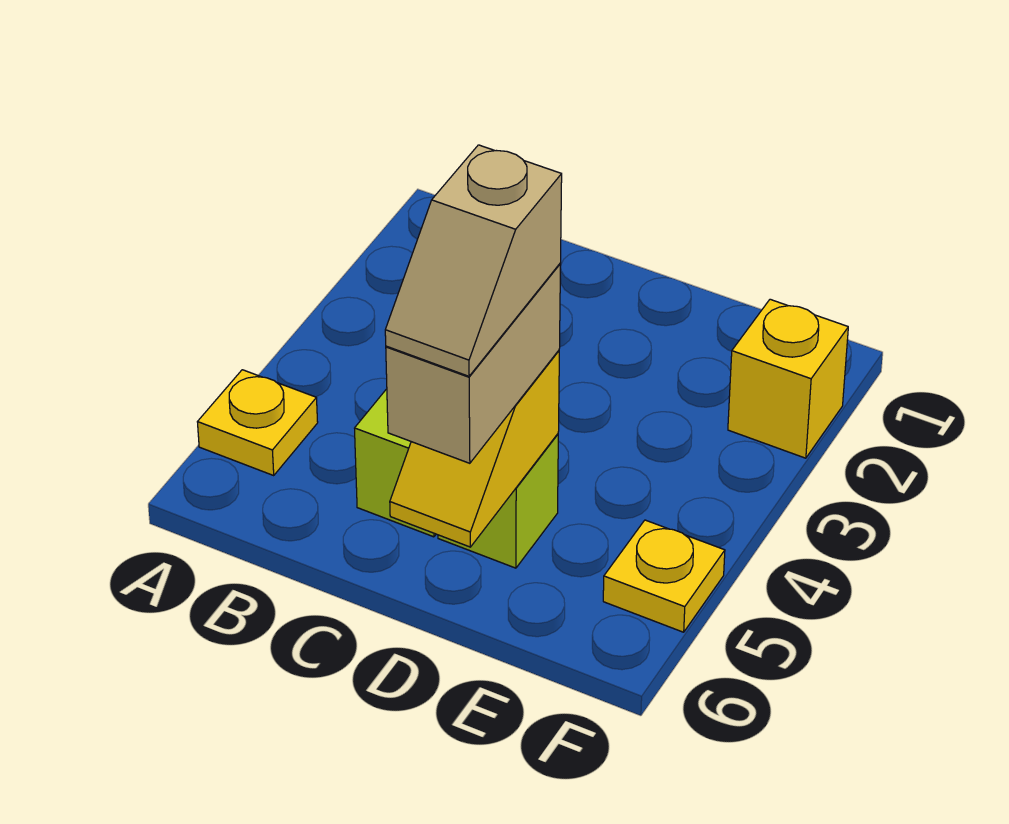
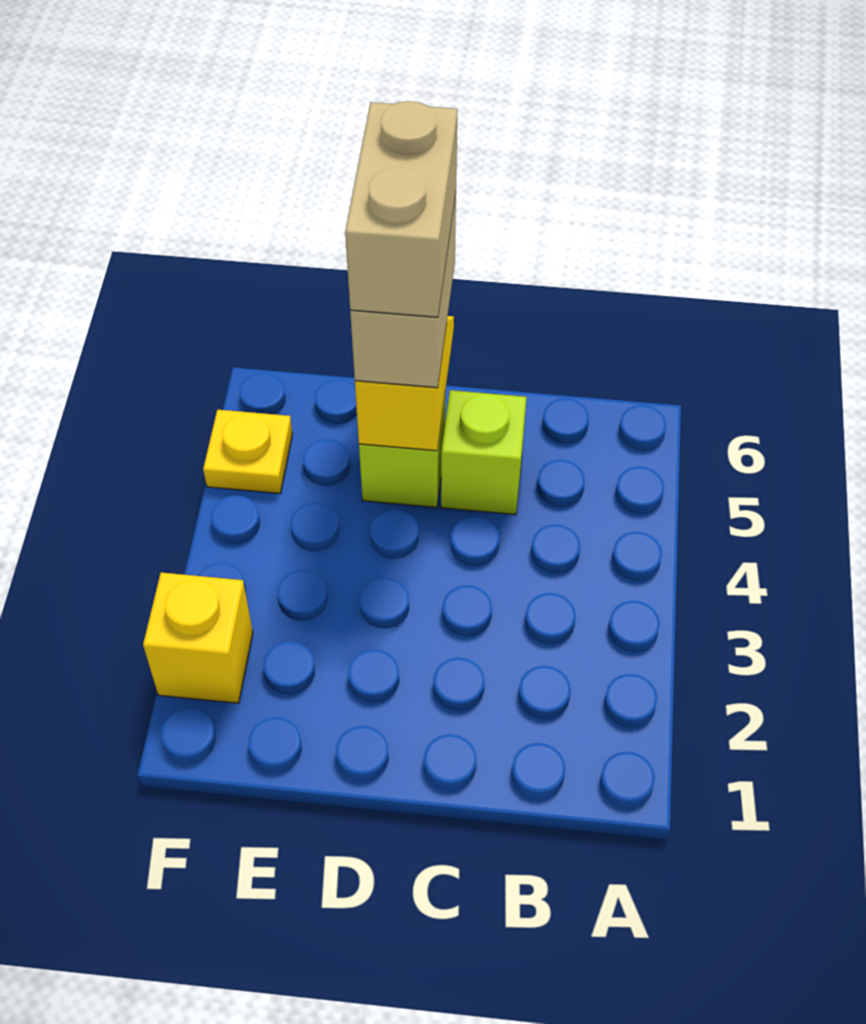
yellow 1x1 plate [198,370,318,475] -> none
tan 1x2 slope [385,145,562,376] -> tan 1x2 brick [345,101,457,317]

